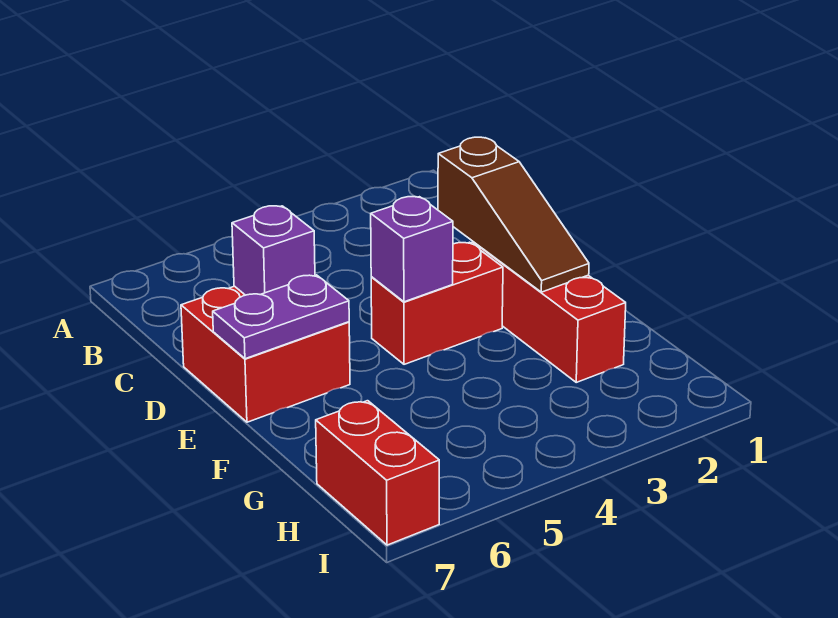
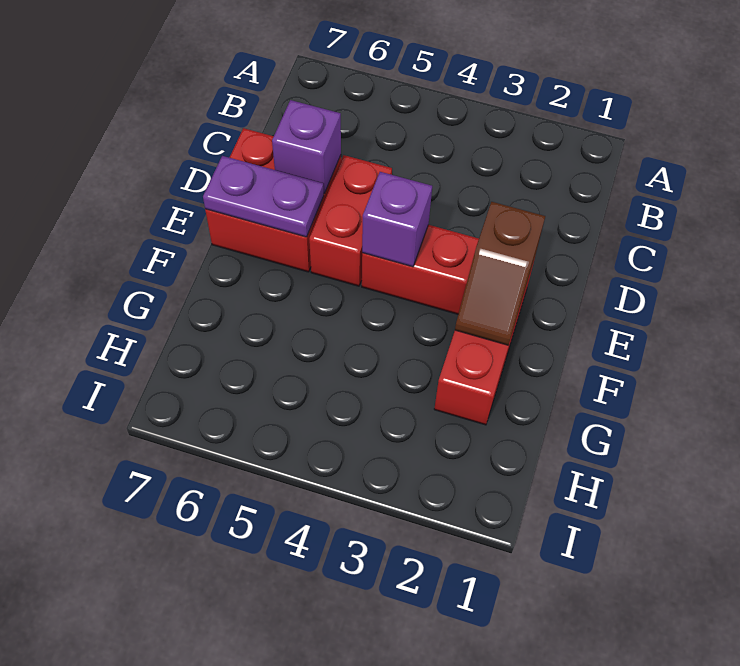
brown 1x3 slope [438,137,589,292] -> brown 1x2 slope [455,202,545,345]
red 1x2 brick [316,401,439,545] -> red 1x2 brick moved to [309,155,392,286]

